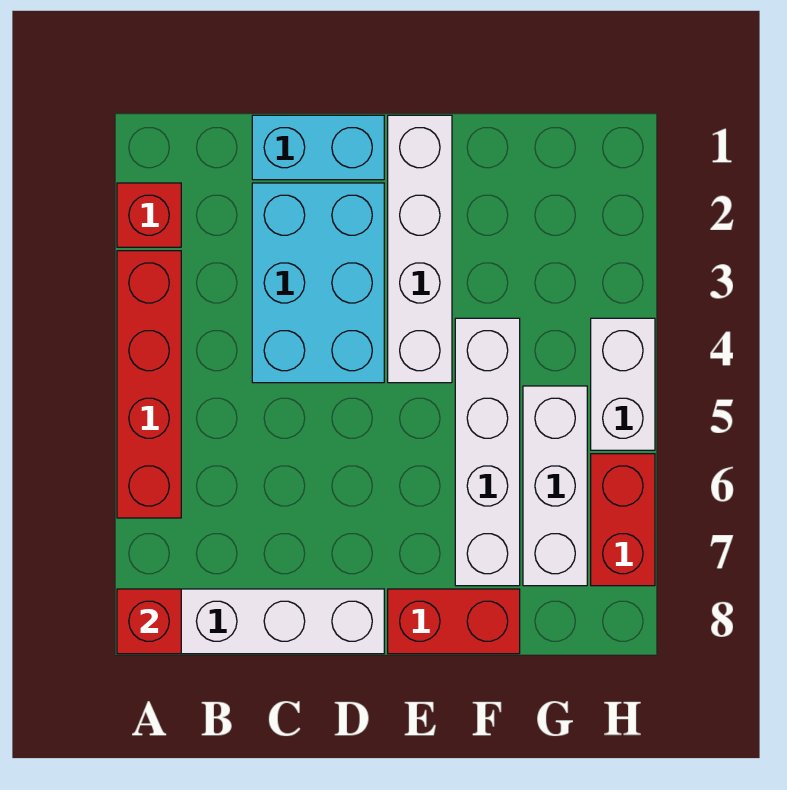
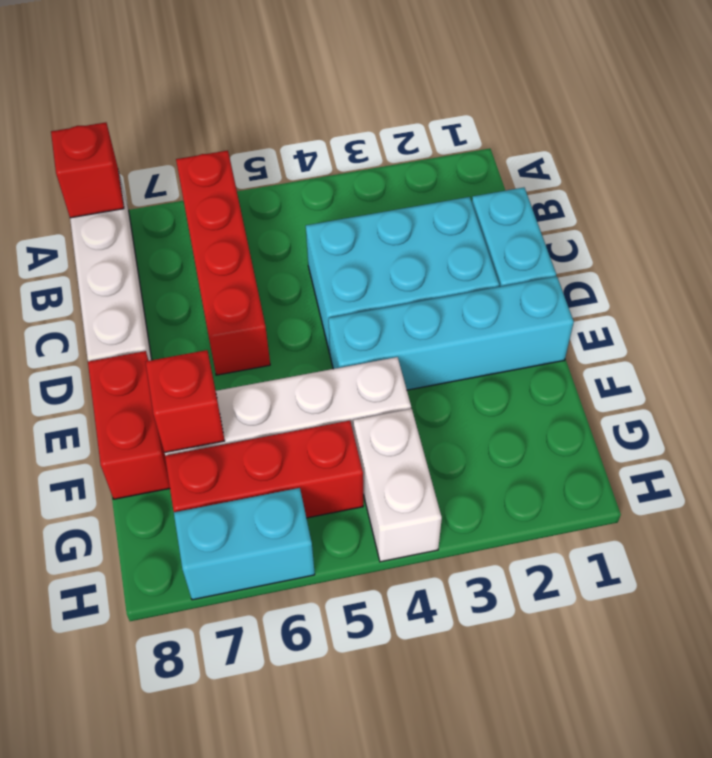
red 1x1 brick [117,183,181,247] -> red 1x1 brick moved to [146,350,225,453]
red 1x4 brick [117,251,181,518] -> red 1x4 brick turned to [176,151,270,375]
white 1x4 brick [388,115,452,383] -> cyan 1x4 brick [328,276,574,390]
white 1x3 brick [523,386,587,586] -> red 1x3 brick [165,421,363,518]
white 1x2 brick [591,318,655,450] -> white 1x2 brick turned to [353,409,442,562]
red 1x2 brick [591,454,655,586] -> cyan 1x2 brick [174,488,315,600]

